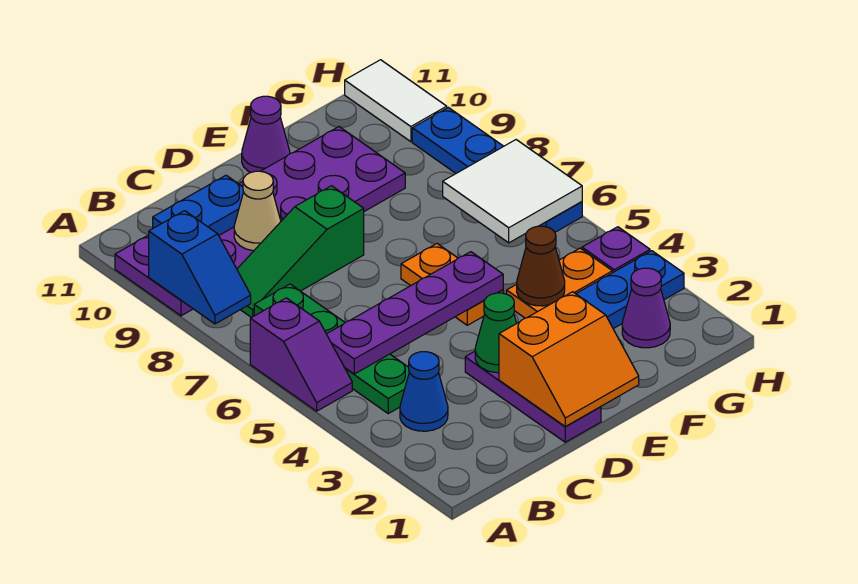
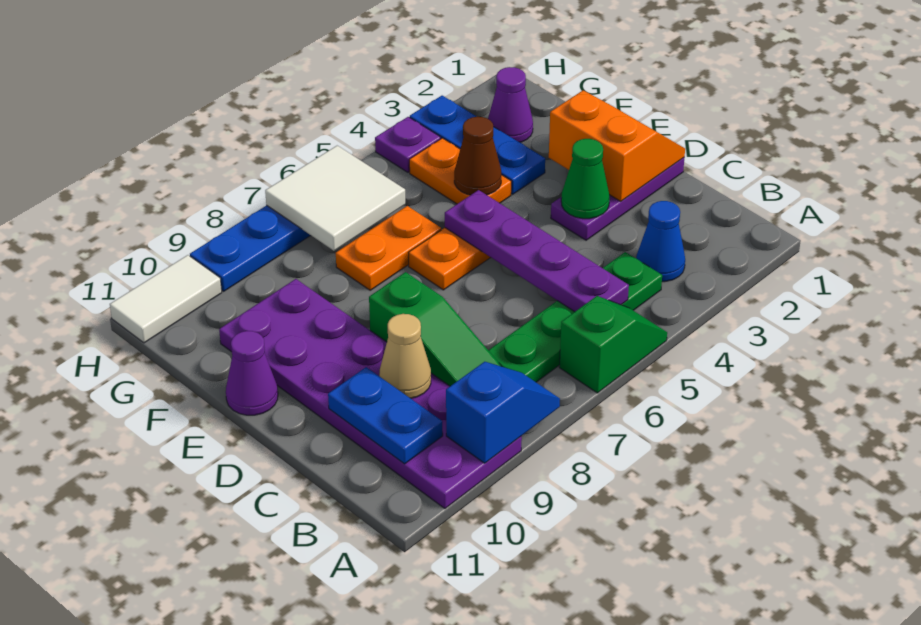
purple 1x2 slope [250,298,352,411] -> green 1x2 slope [559,296,667,393]
none -> orange 1x2 plate [336,206,441,290]

